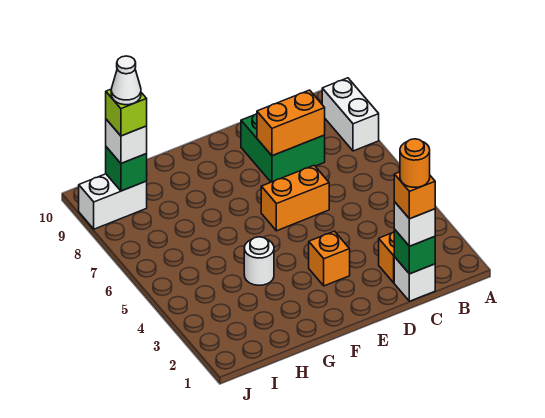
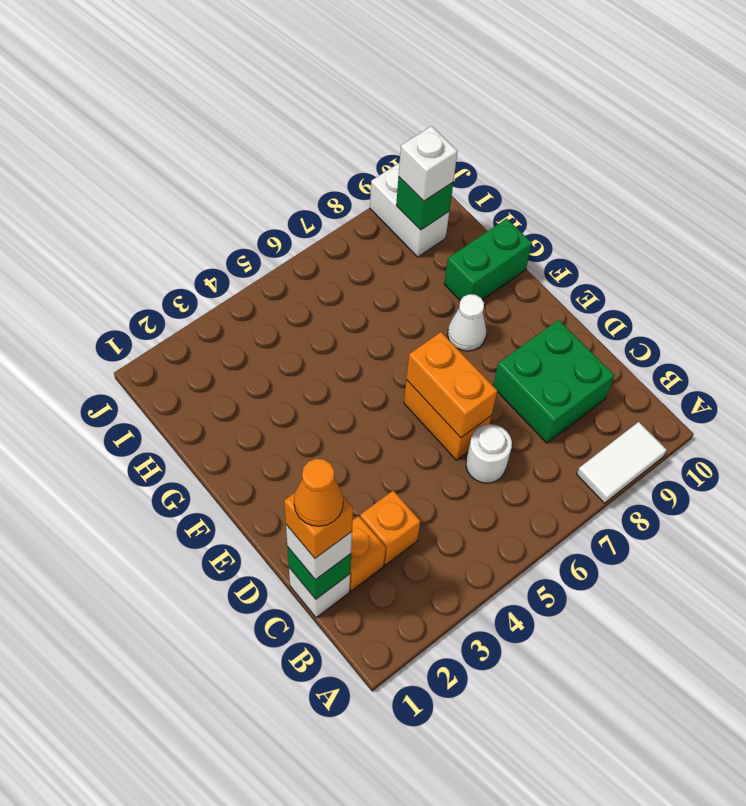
white 1x2 brick [322,78,379,151] -> white 1x2 tile [577,422,667,503]
orange 1x1 round brick [400,139,430,187] -> orange 1x1 cone [294,459,343,526]
orange 1x2 brick [257,90,325,156] -> orange 1x2 brick moved to [406,332,497,438]
orange 1x1 brick [309,231,350,286] -> orange 1x1 brick moved to [360,490,420,565]
white 1x1 round brick [244,237,274,285] -> white 1x1 round brick moved to [466,424,512,483]
none -> green 1x2 brick [444,218,532,300]
lime 1x1 brick [106,89,147,136] -> none
white 1x1 cone [111,56,141,105] -> white 1x1 cone moved to [448,294,486,351]

